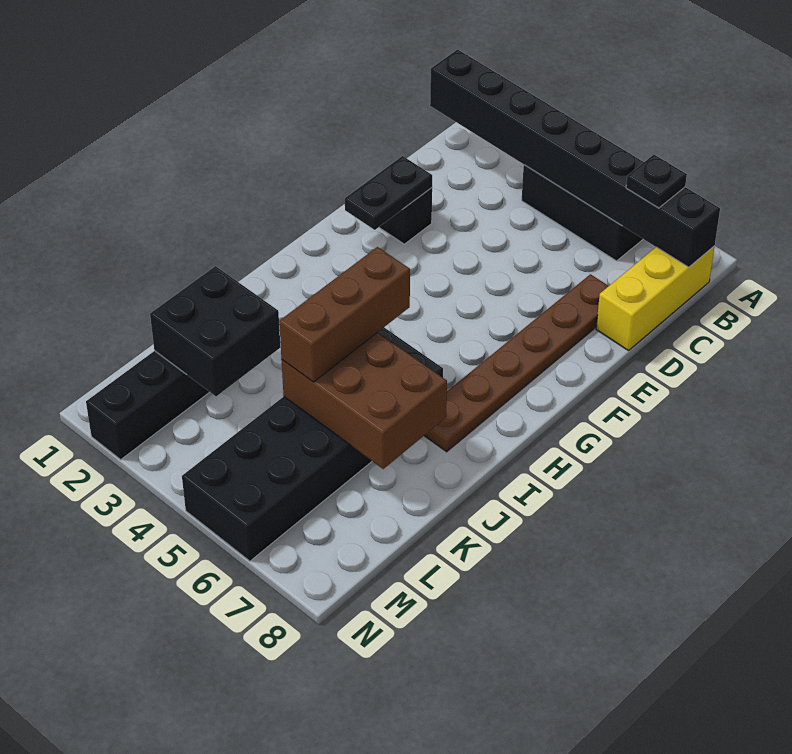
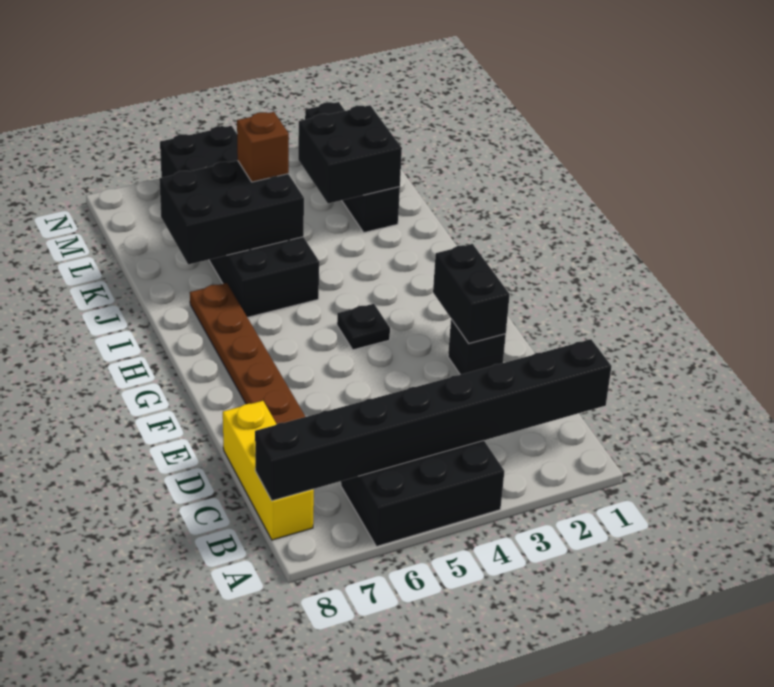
black 1x1 plate [626,155,687,208] -> black 1x1 plate moved to [337,304,390,350]
black 1x2 plate [345,156,432,230] -> black 1x2 brick [433,244,510,343]
brown 1x3 brick [279,247,410,382] -> brown 1x1 brick [237,112,289,182]
brown 2x3 brick [282,332,447,469] -> black 2x3 brick [159,161,304,265]

